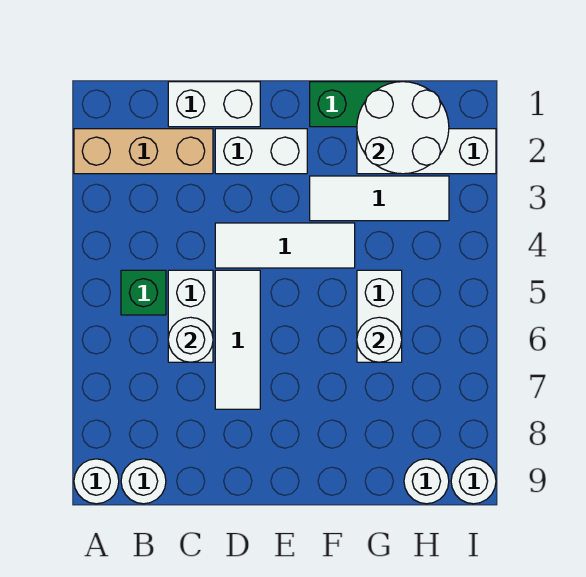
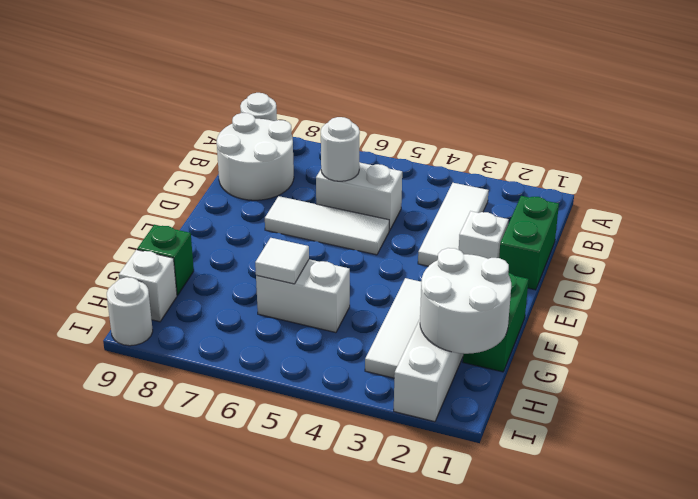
tan 1x3 brick [74,129,213,174] -> none
green 1x1 brick [121,270,166,315] -> green 1x1 brick moved to [137,225,194,295]
white 1x1 round brick [121,459,166,504] -> white 2x2 round brick [217,113,294,200]
white 1x2 brick [168,82,260,127] -> green 1x2 brick [499,196,559,290]
white 1x2 brick [215,129,307,174] -> white 1x1 brick [459,211,509,259]
white 1x3 tile [215,223,355,268] -> white 1x3 tile moved to [418,183,489,266]
white 1x1 round brick [357,317,402,362] -> white 1x1 tile [255,238,309,284]
white 1x1 round brick [404,459,449,504] -> white 1x1 brick [119,250,177,322]

